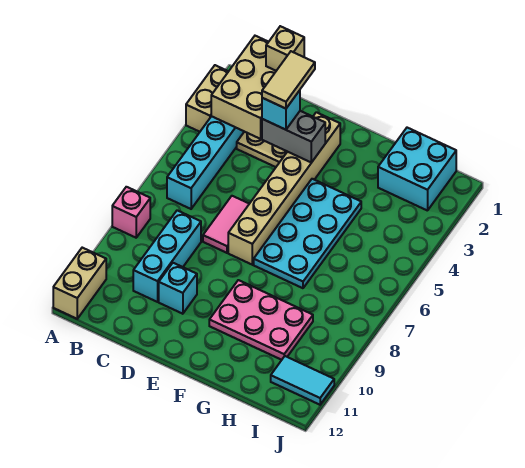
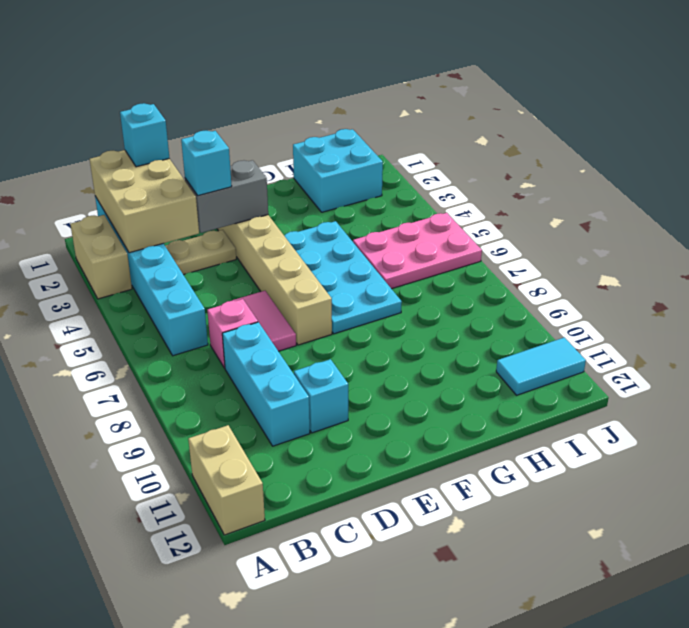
pink 1x1 brick [112,187,150,238] -> pink 1x1 brick moved to [207,299,258,368]
tan 1x1 brick [266,26,304,71] -> cyan 1x1 brick [120,103,169,167]
tan 1x2 tile [262,51,315,109] -> none
pink 2x3 plate [209,280,313,360] -> pink 2x3 plate moved to [353,213,482,289]

